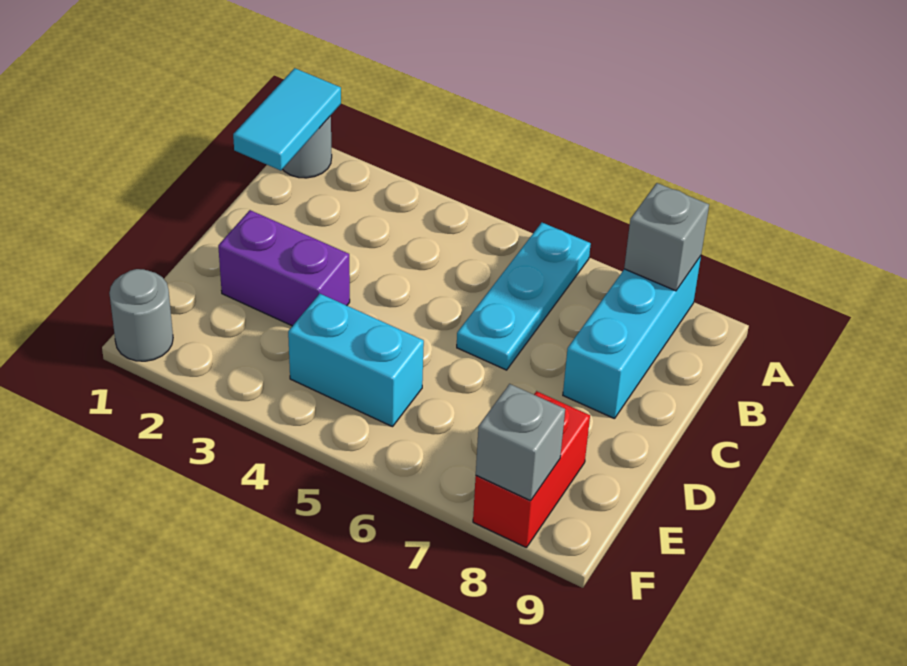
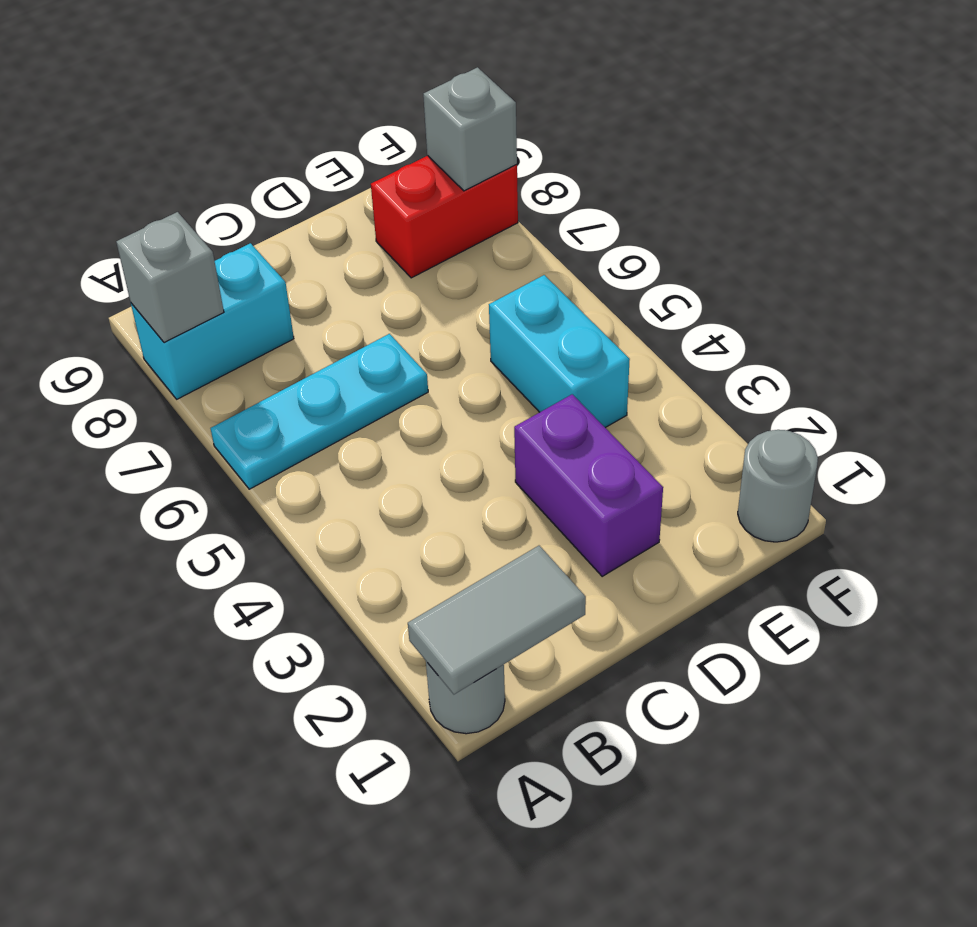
cyan 1x2 tile [233,68,341,171] -> grey 1x2 tile [408,546,586,694]
cyan 1x3 brick [563,256,701,419] -> cyan 1x2 brick [131,243,294,399]

